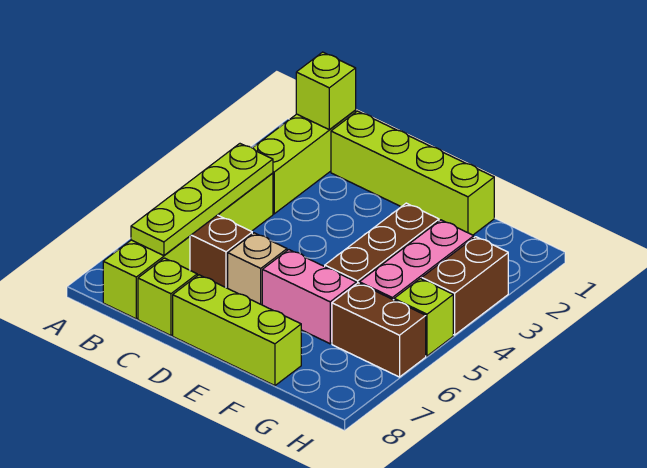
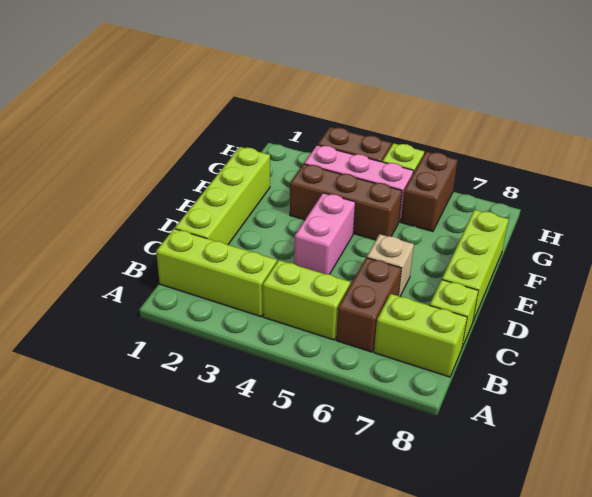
lime 1x1 brick [296,52,356,129] -> none
lime 1x4 plate [131,144,273,256] -> none
pink 1x2 brick [262,250,356,344] -> pink 1x2 brick moved to [294,193,355,274]

